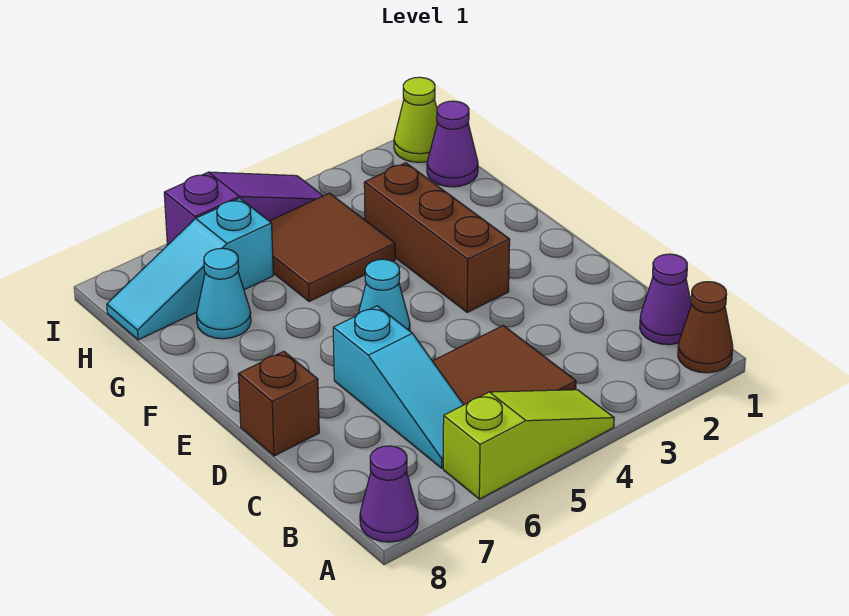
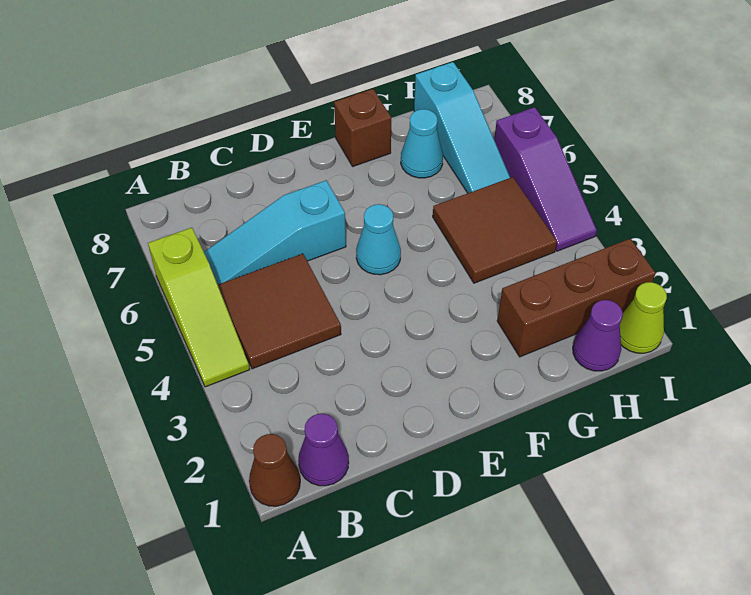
purple 1x1 cone [360,446,418,542] -> none
brown 1x1 brick [238,351,319,456] -> brown 1x1 brick moved to [334,89,391,166]
brown 1x3 brick [364,163,510,312] -> brown 1x3 brick moved to [497,238,656,357]
cyan 1x3 slope [107,198,273,340] -> cyan 1x3 slope turned to [414,62,510,193]

